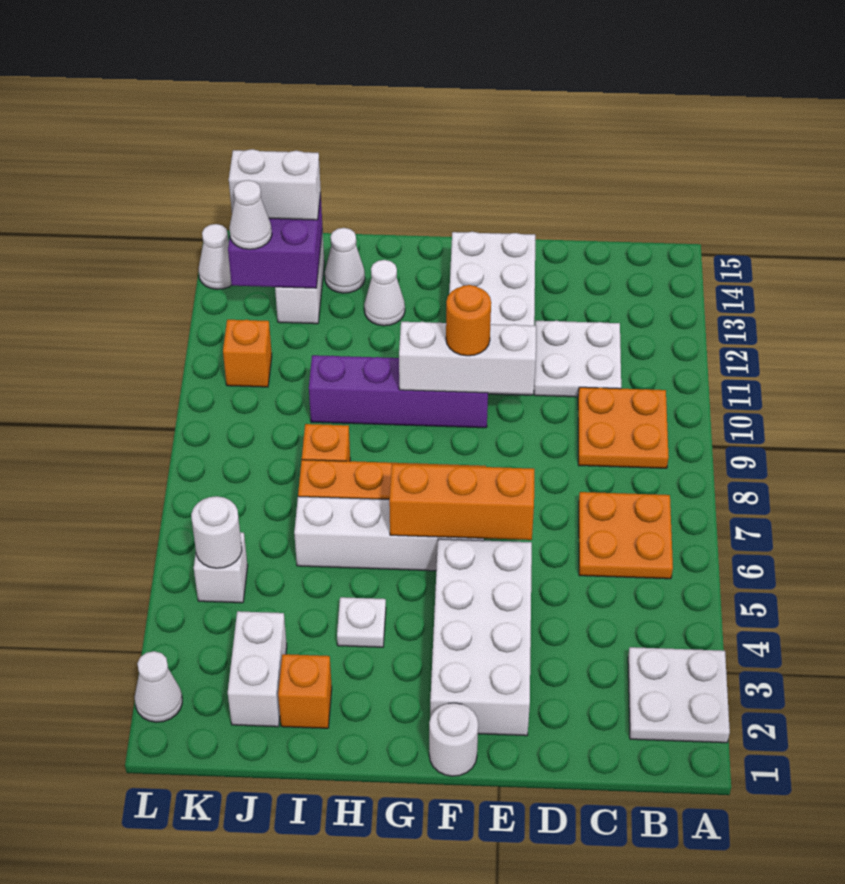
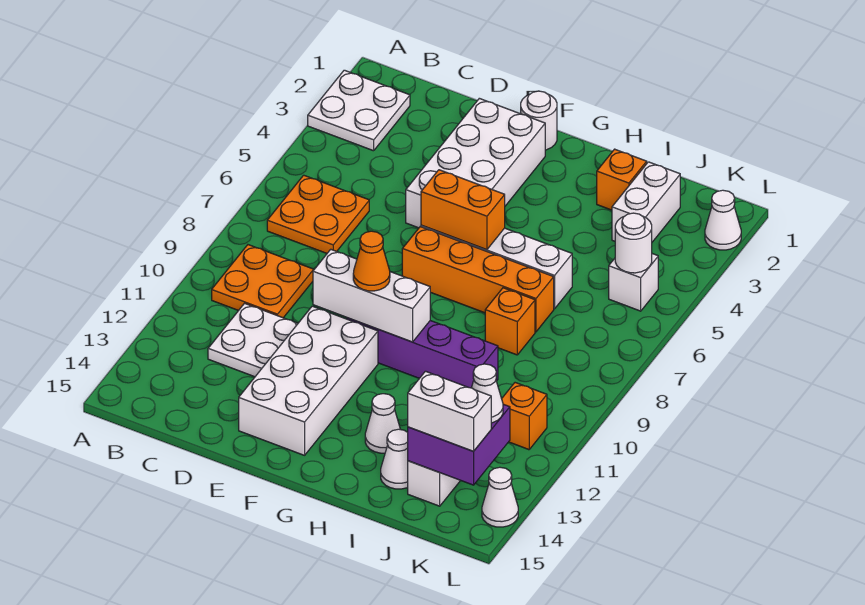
orange 1x3 brick [389,464,534,540] -> orange 1x2 brick [421,170,505,250]
orange 1x1 round brick [446,285,491,356] -> orange 1x1 cone [353,231,390,291]
white 1x1 plate [337,597,386,647] -> none

